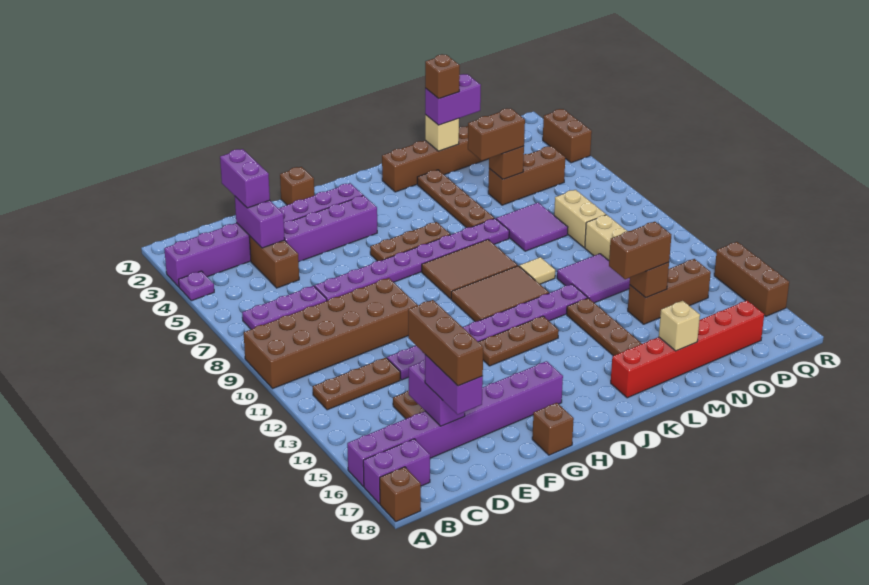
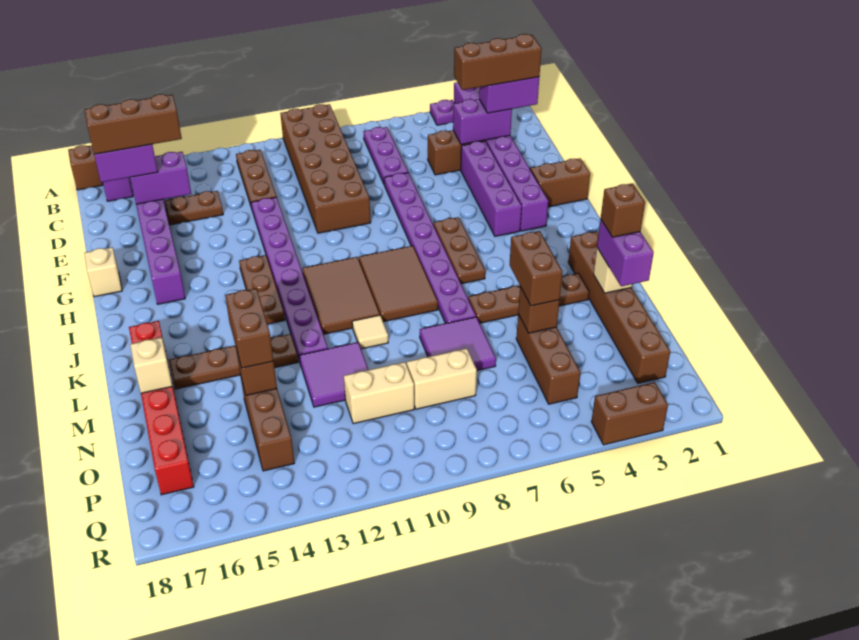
brown 1x1 brick [280,167,314,205] -> brown 1x2 brick [530,158,590,207]
brown 1x1 brick [532,403,574,455] -> tan 1x1 brick [84,247,122,297]
brown 1x3 brick [714,242,789,316] -> brown 1x3 brick moved to [454,34,542,90]

